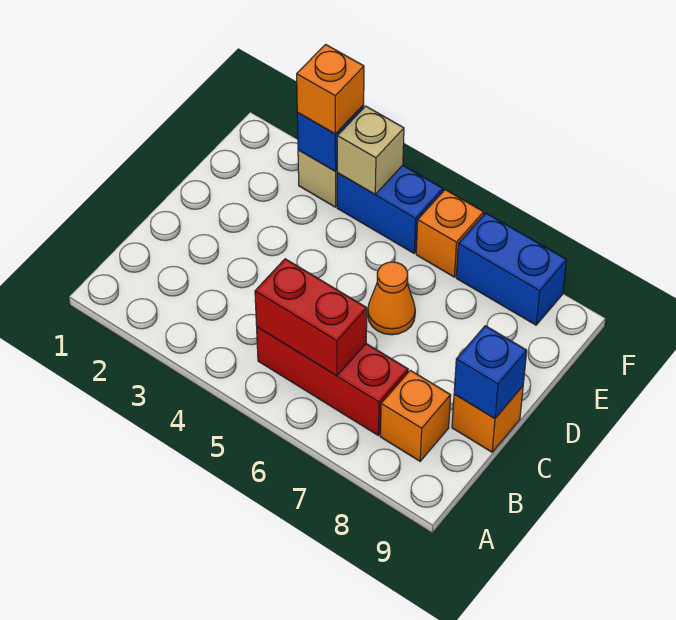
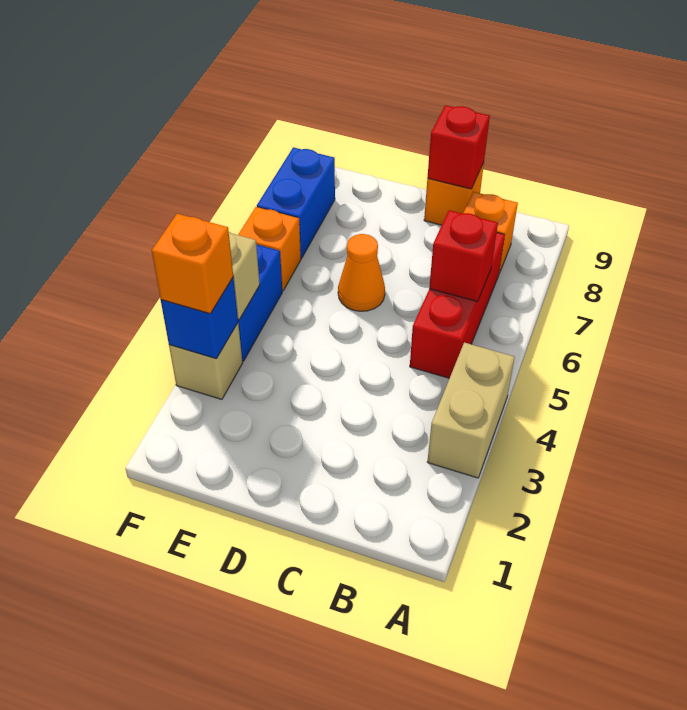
none -> tan 1x2 brick [427,343,515,478]
red 1x2 brick [255,259,367,376] -> red 1x1 brick [429,210,498,302]
blue 1x1 brick [454,326,527,418] -> red 1x1 brick [427,105,490,189]

